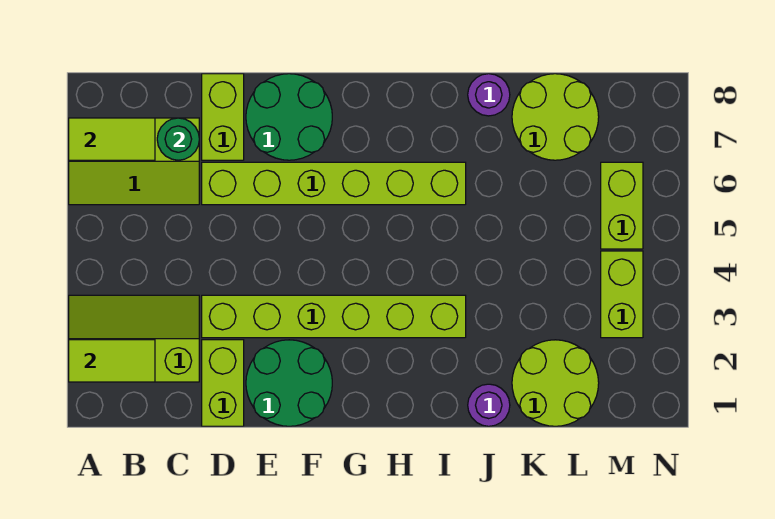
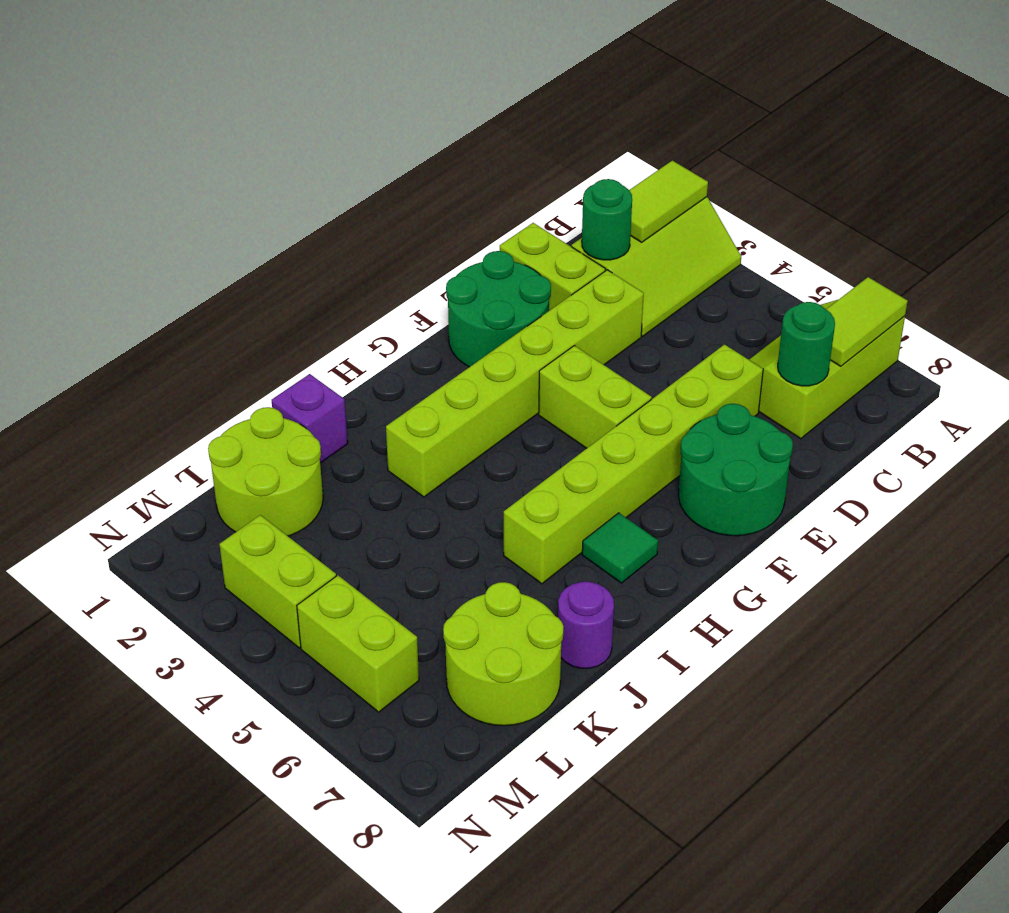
none -> green 1x1 round brick [582,179,632,260]
lime 1x2 brick [202,74,244,160] -> lime 1x2 brick moved to [539,346,652,448]
none -> green 1x1 tile [582,513,658,583]
purple 1x1 round brick [468,384,510,426] -> purple 1x1 brick [272,374,348,463]

